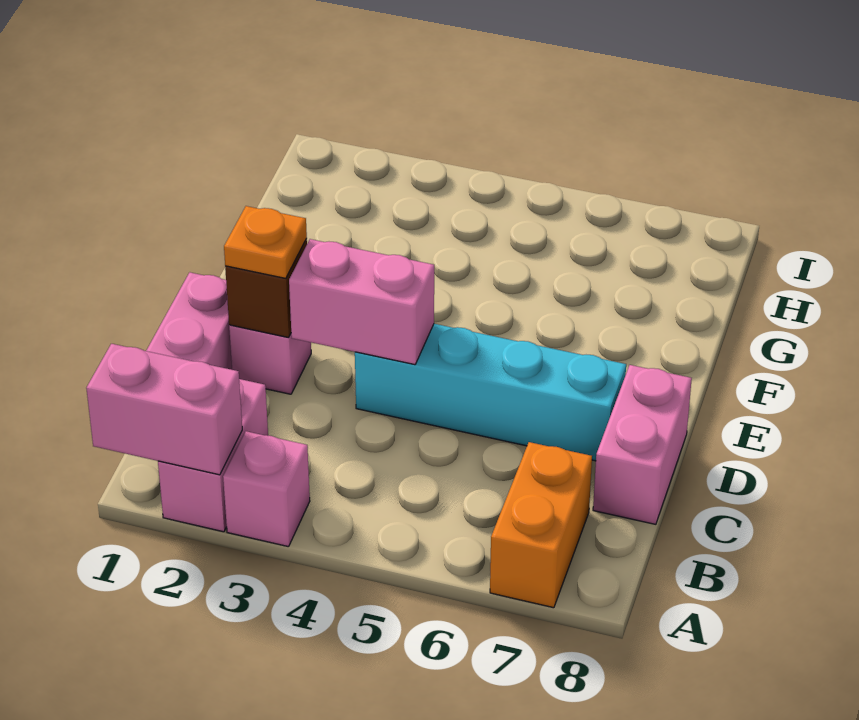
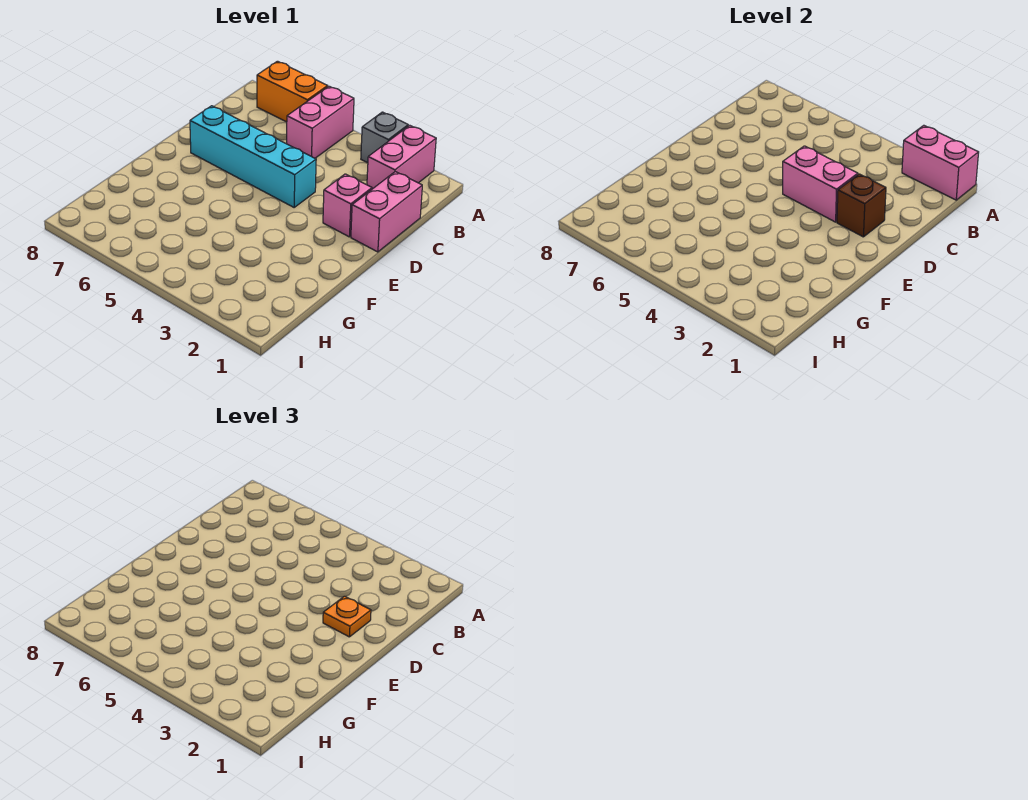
pink 1x1 brick [223,431,310,547] -> grey 1x1 brick [361,112,408,163]
orange 1x2 brick [490,442,592,608] -> orange 1x2 brick turned to [257,61,328,122]
pink 1x2 brick [593,365,692,524] -> pink 1x2 brick moved to [287,86,354,158]

